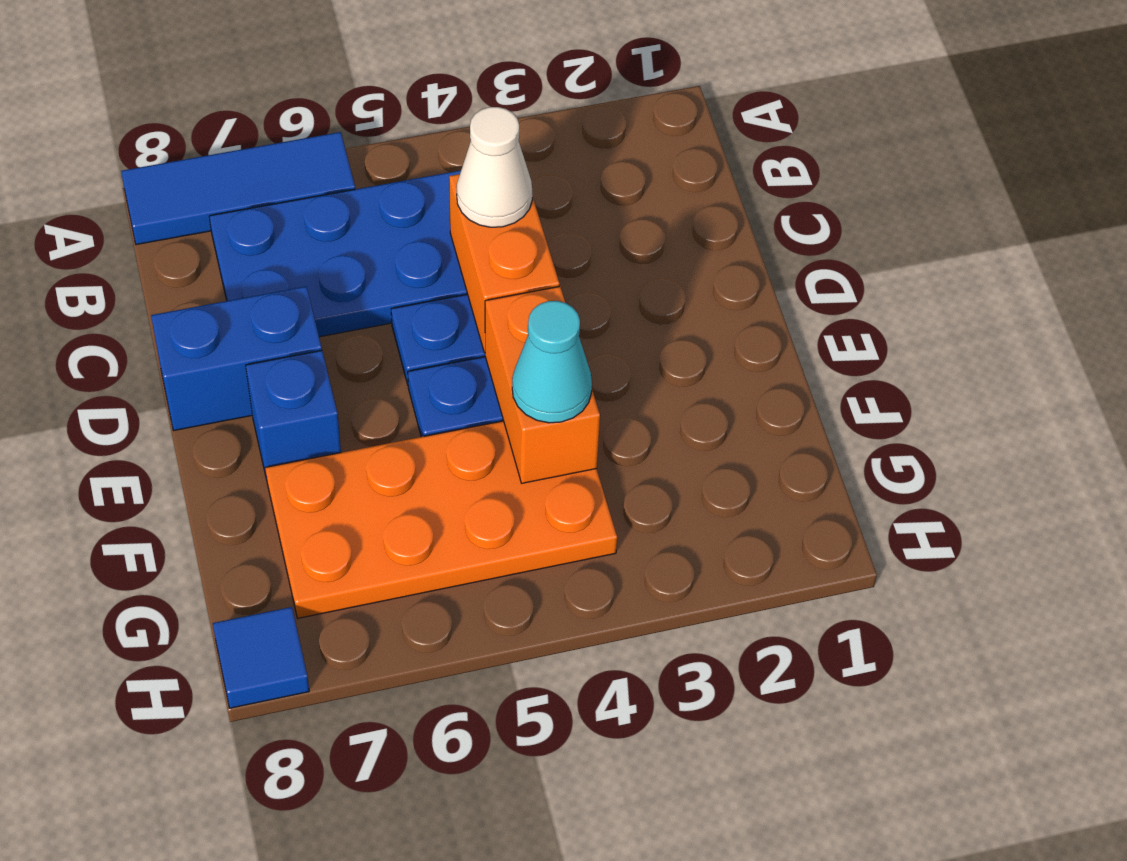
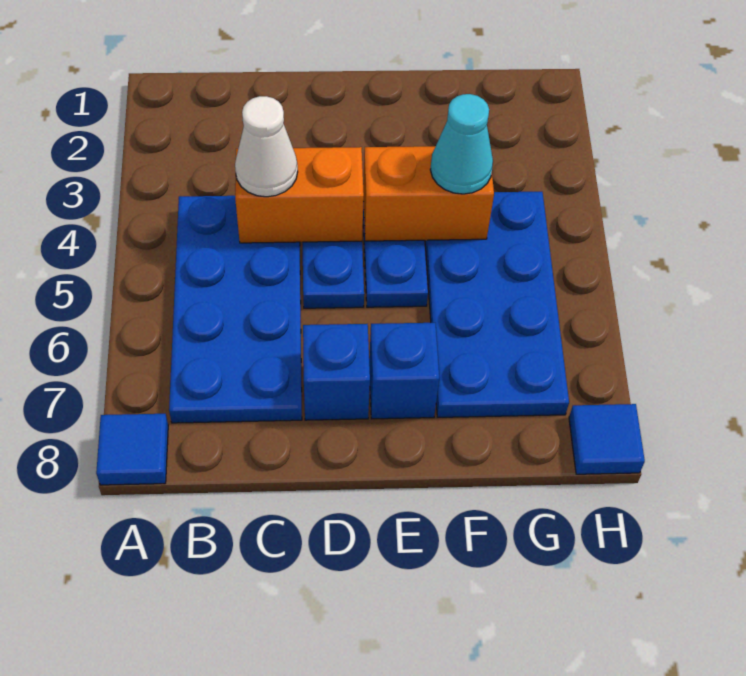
blue 1x3 tile [121,132,355,245] -> blue 1x1 tile [96,414,168,485]
blue 1x2 brick [151,286,322,430] -> blue 1x1 brick [303,324,370,420]
orange 2x4 plate [265,421,617,618] -> blue 2x4 plate [425,192,569,417]

